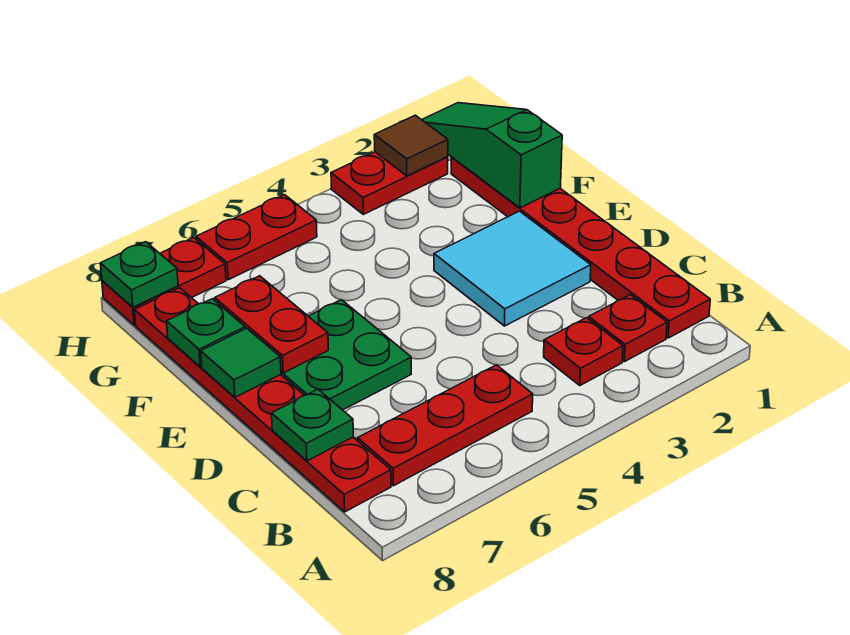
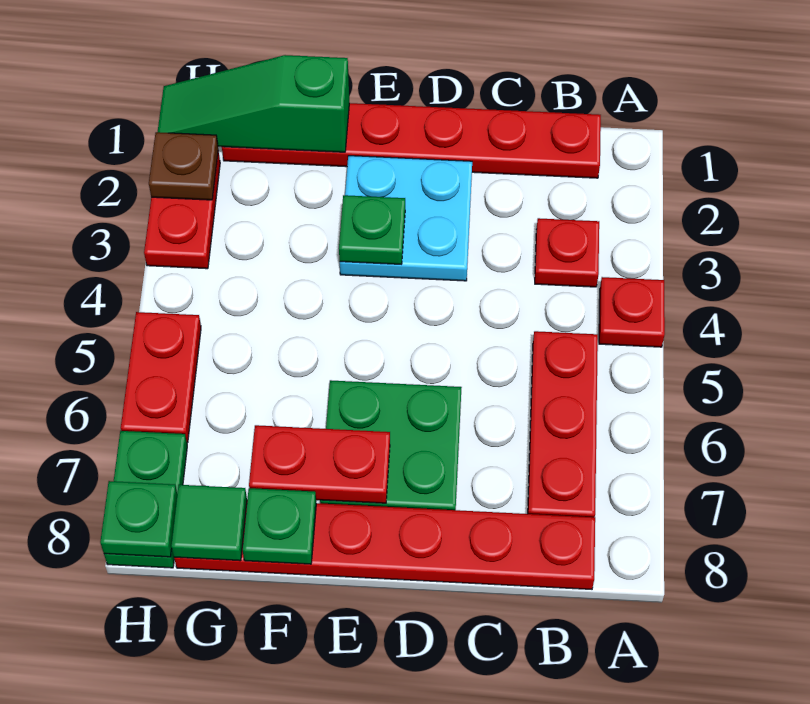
red 1x1 plate [589,295,667,362] -> red 1x1 plate moved to [599,277,665,347]
green 1x1 plate [272,389,353,461] -> green 1x1 plate moved to [339,195,405,264]
cyan 2x2 tile [434,211,591,326] -> cyan 2x2 plate [340,156,472,281]
green 1x1 tile [201,328,281,397] -> green 1x1 tile moved to [171,485,247,561]
brown 1x1 tile [374,115,448,176] -> brown 1x1 plate [149,132,218,200]
red 1x2 plate [102,238,226,325] -> green 1x2 plate [104,431,187,568]

